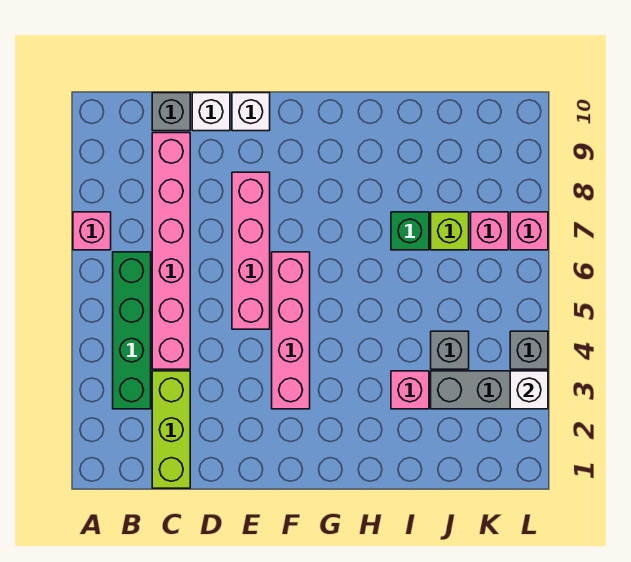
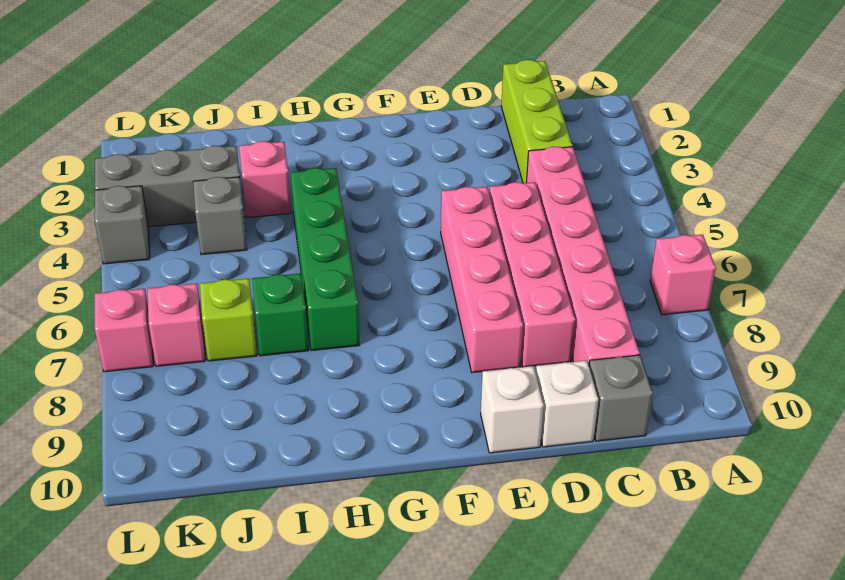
green 1x4 brick [113,252,151,409] -> green 1x4 brick moved to [291,168,360,351]
pink 1x4 brick [272,252,310,409] -> pink 1x4 brick moved to [489,182,575,367]
white 1x1 brick [510,371,548,409] -> none

